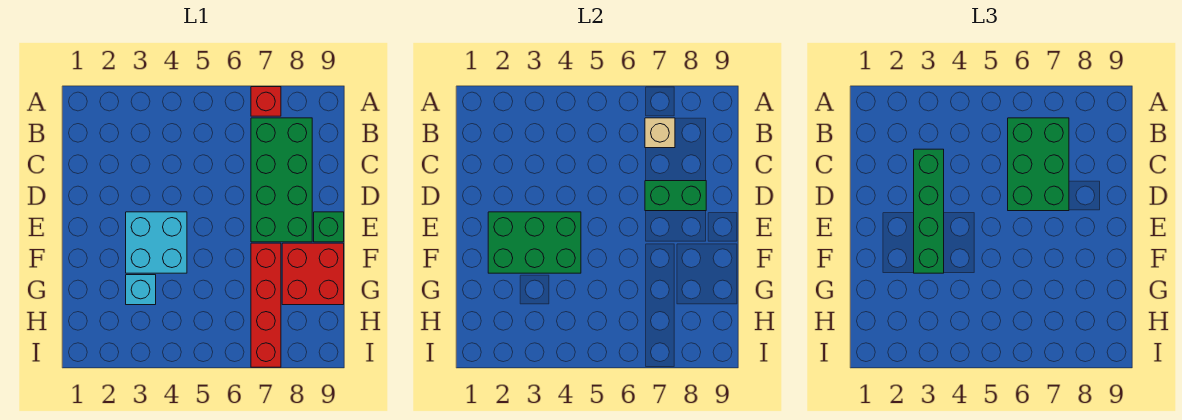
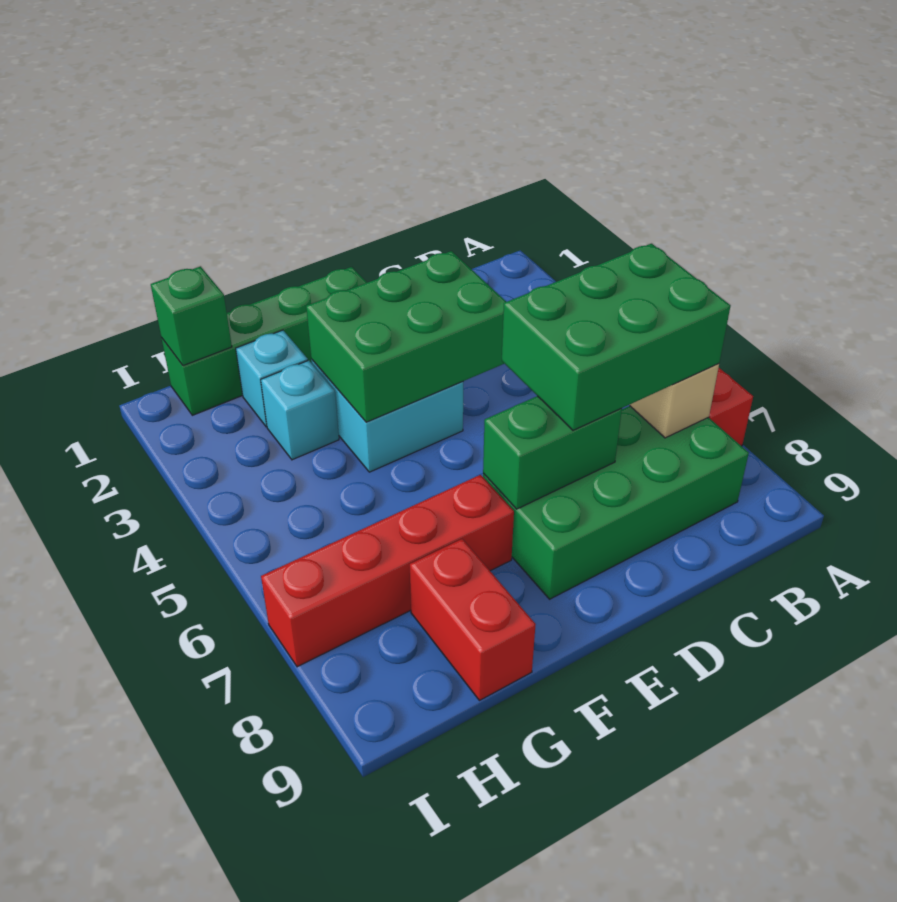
green 1x4 brick [914,149,944,273] -> green 1x4 brick moved to [162,267,367,415]
green 1x2 brick [645,181,706,211] -> green 1x2 brick turned to [483,396,622,509]
green 2x3 brick [488,212,581,273] -> green 2x3 brick turned to [306,251,506,422]
green 1x1 brick [314,212,344,242] -> green 1x1 brick moved to [151,266,232,366]
red 2x2 brick [282,243,344,305] -> red 1x2 brick [410,539,536,701]
none -> cyan 1x1 brick [236,330,308,427]

